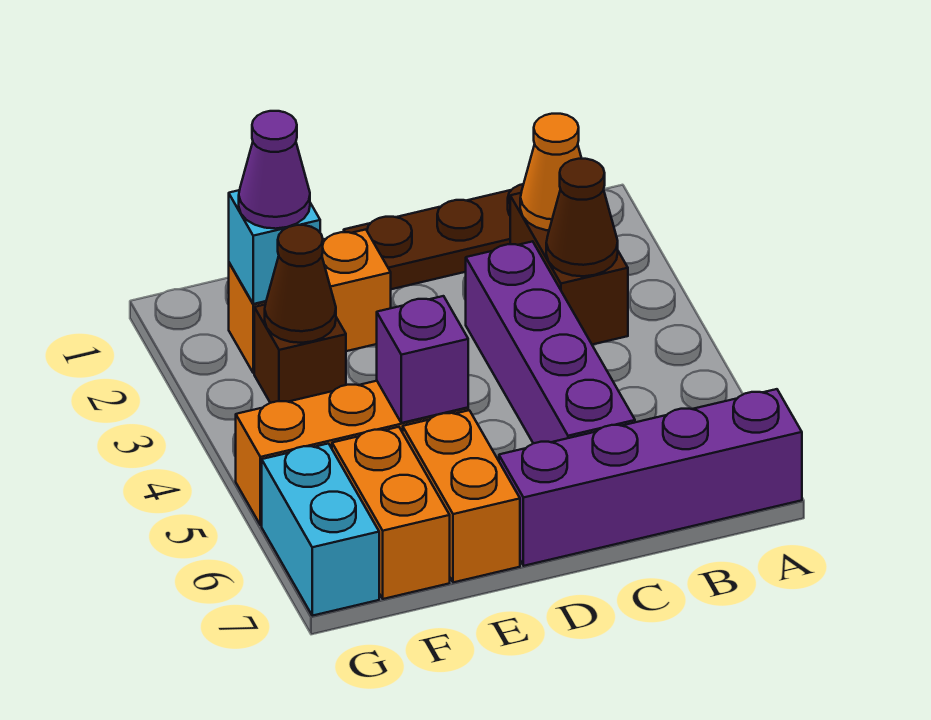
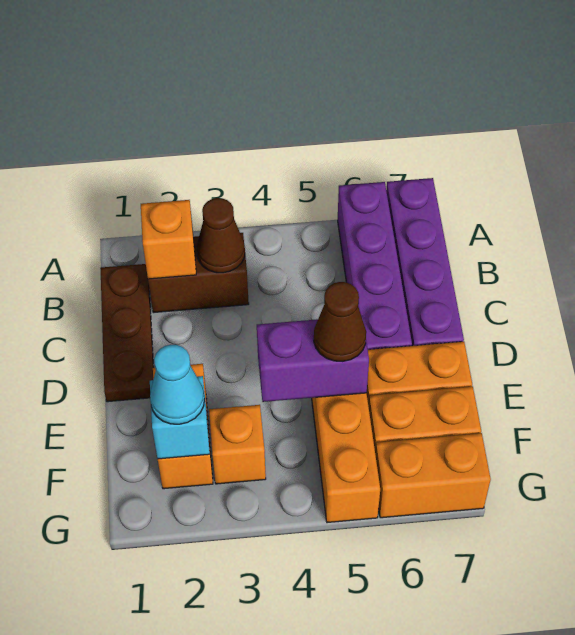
orange 1x1 cone [520,114,582,231] -> orange 1x1 brick [141,200,196,279]
purple 1x4 brick [466,241,635,443] -> purple 1x4 brick turned to [338,182,412,350]
purple 1x1 brick [377,296,468,423] -> purple 1x2 brick [257,316,369,402]
purple 1x1 cone [239,111,310,229] -> cyan 1x1 cone [150,345,205,424]
brown 1x1 brick [254,305,346,403] -> orange 1x1 brick [209,405,266,484]
brown 1x1 cone [265,225,336,343] -> brown 1x1 cone moved to [314,282,366,361]
cyan 1x2 brick [262,444,379,616] -> orange 1x2 brick [375,433,491,518]

